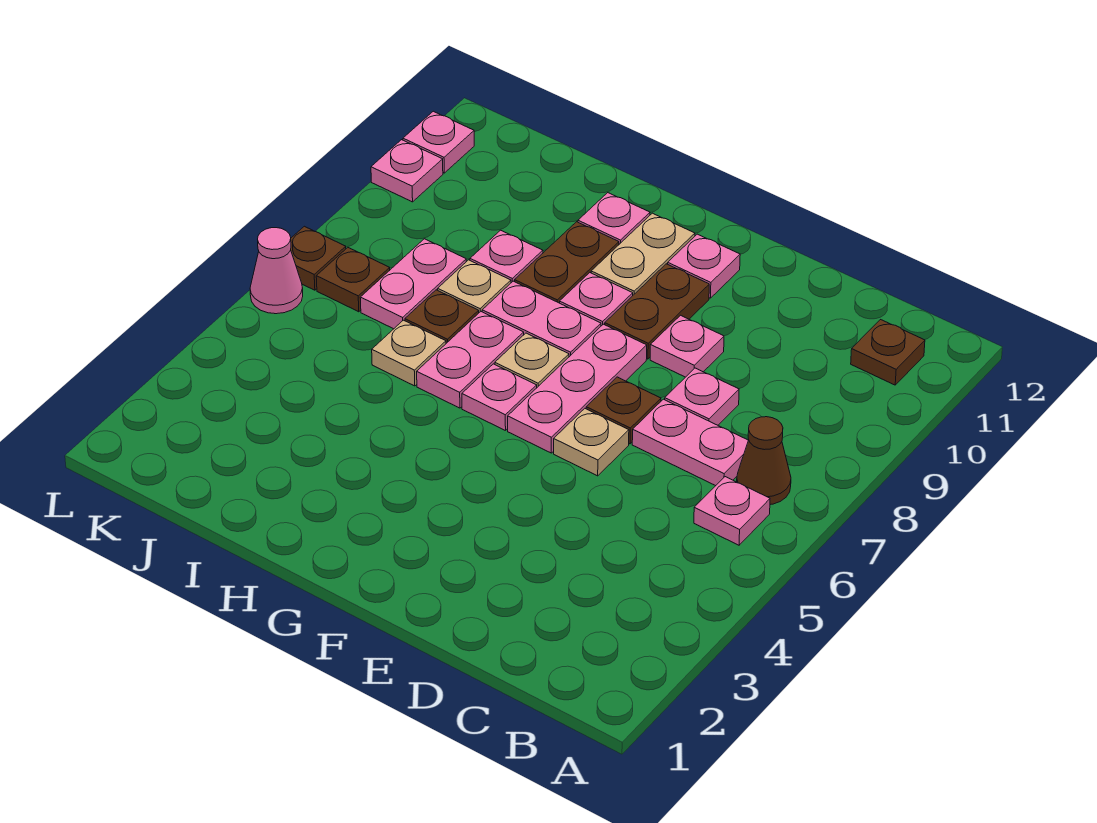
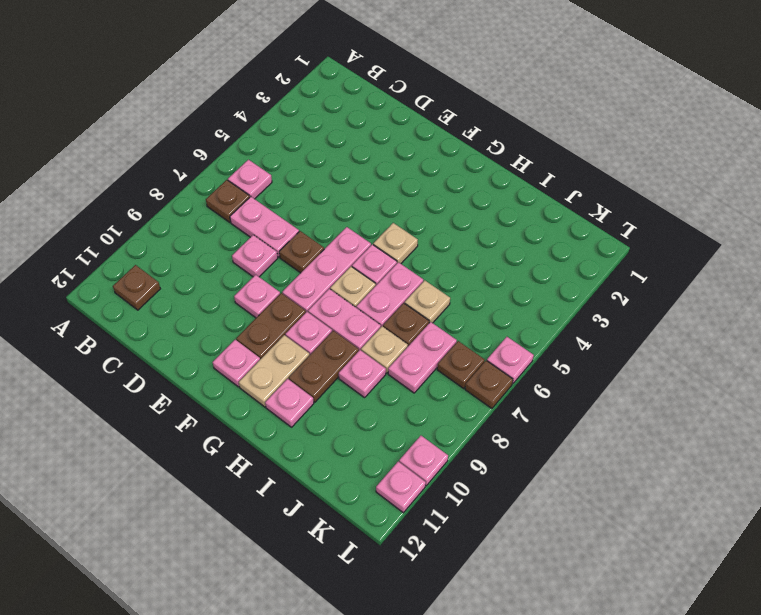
brown 1x1 cone [737,417,791,505] -> brown 1x1 plate [206,180,250,222]
tan 1x1 plate [554,409,629,476] -> tan 1x1 plate moved to [373,223,418,264]
pink 1x1 cone [250,228,303,314] -> pink 1x1 plate [487,337,534,384]

